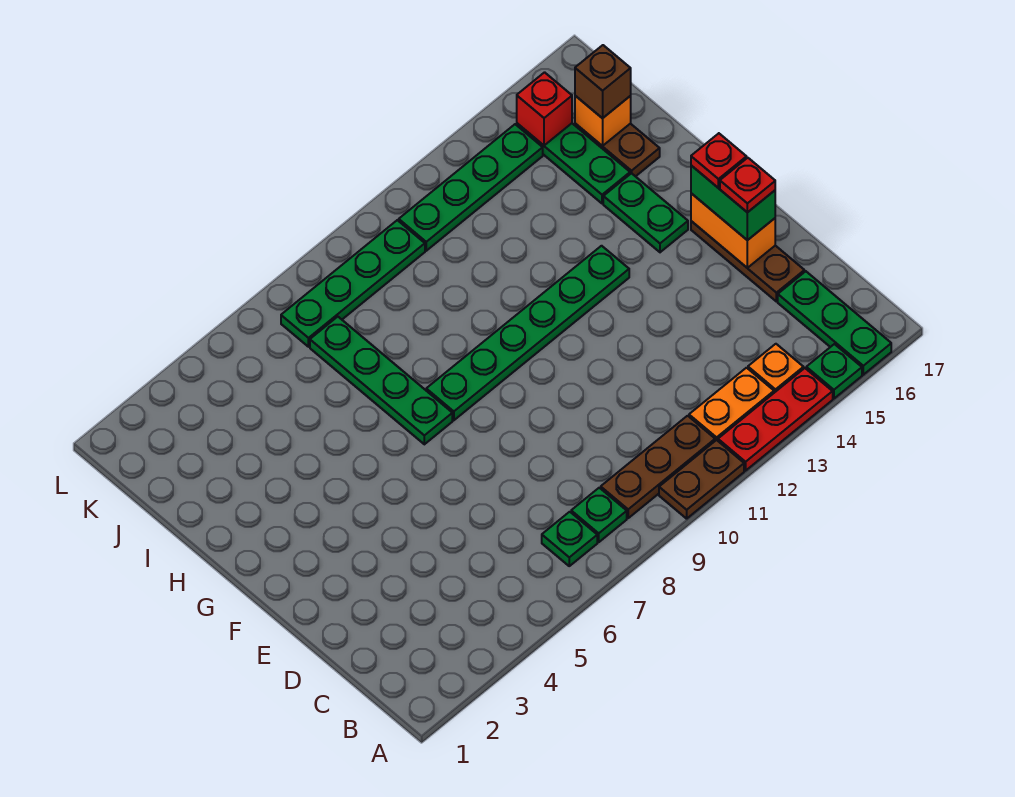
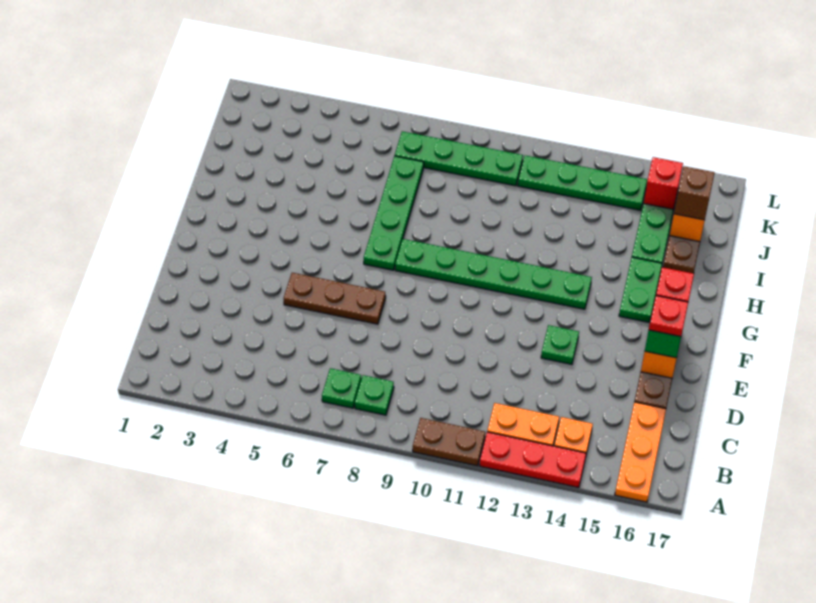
green 1x1 plate [806,344,862,399] -> green 1x1 plate moved to [541,325,579,364]
green 1x3 plate [778,271,891,375] -> orange 1x3 plate [615,402,666,502]
brown 1x3 plate [601,416,715,518] -> brown 1x3 plate moved to [283,273,386,324]

